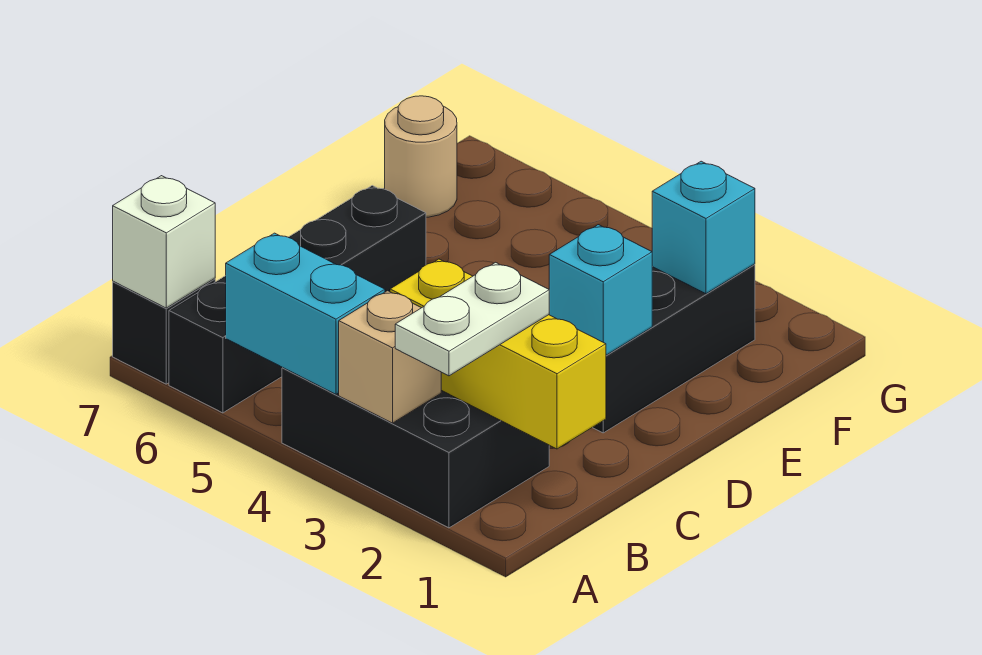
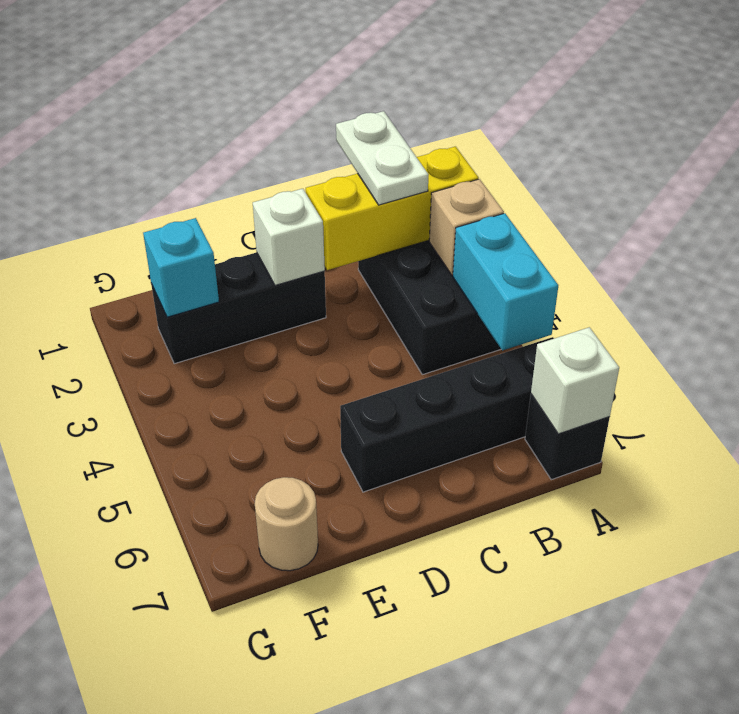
white 1x2 plate [395,262,549,376] -> white 1x2 plate turned to [336,111,429,205]
yellow 1x3 brick [390,259,606,449] -> yellow 1x3 brick turned to [306,146,479,270]
cyan 1x1 brick [549,225,652,355] -> white 1x1 brick [253,189,325,285]

